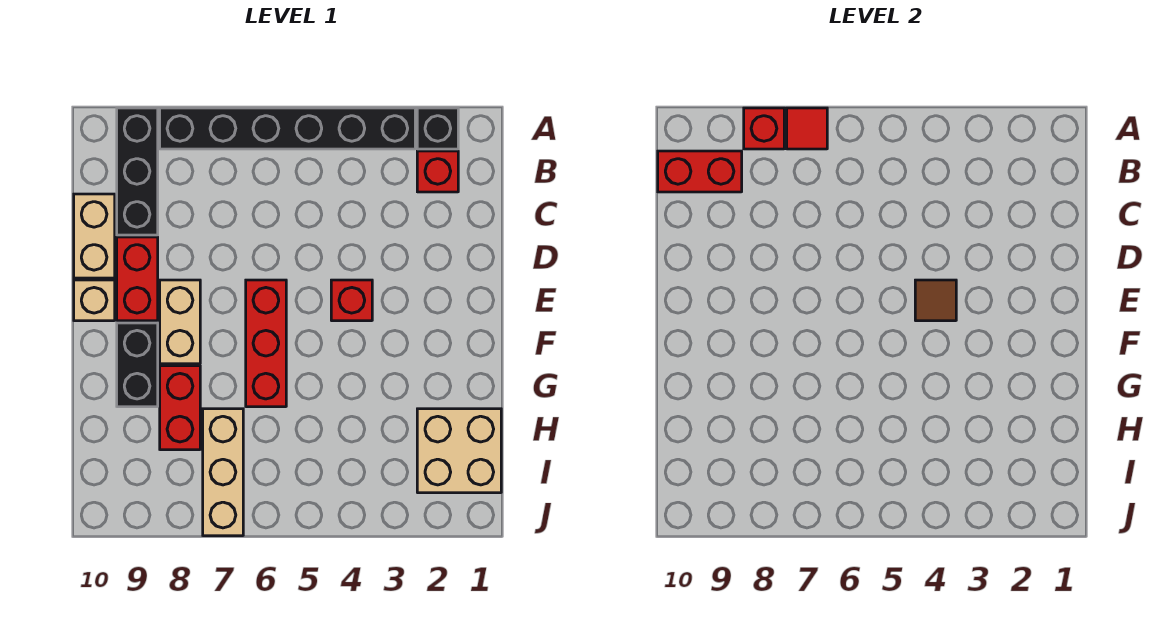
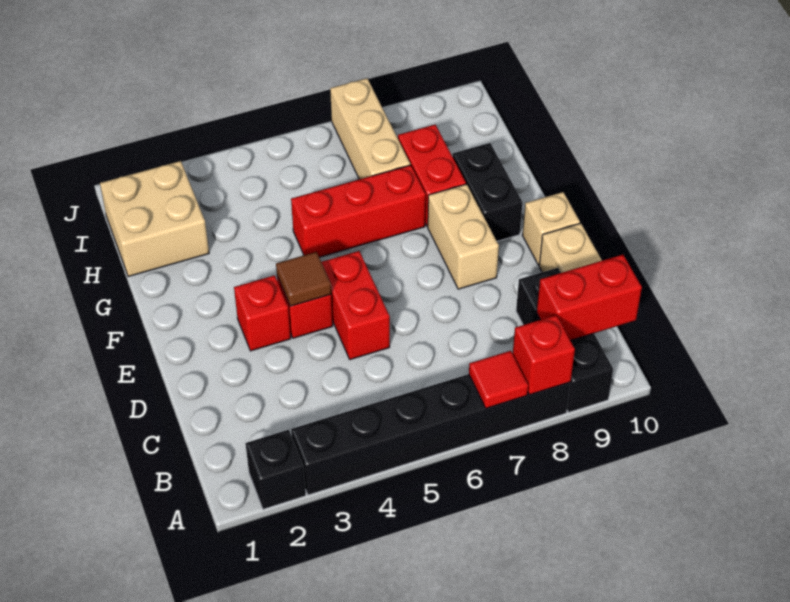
red 1x1 brick [417,151,458,192] -> red 1x1 brick moved to [234,275,291,351]
red 1x2 brick [117,237,158,321] -> red 1x2 brick moved to [321,251,390,360]
red 1x3 brick [246,280,286,407] -> red 1x3 brick turned to [291,165,426,257]

